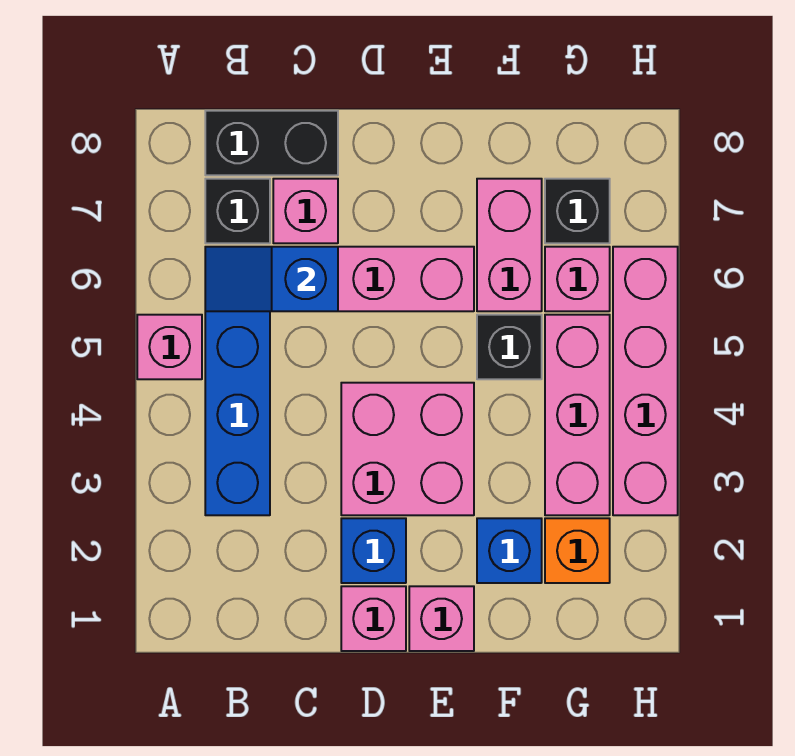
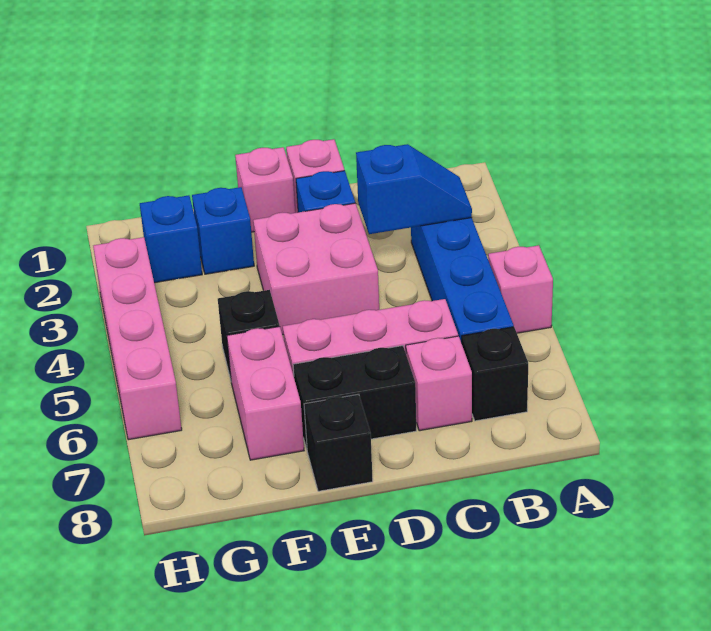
blue 1x2 slope [205,247,338,311] -> blue 1x2 slope moved to [356,144,472,234]
black 1x2 brick [205,111,338,175] -> black 1x2 brick moved to [293,346,416,449]
orange 1x1 brick [545,518,610,583] -> blue 1x1 brick [140,195,202,283]
pink 1x3 brick [545,315,610,515] -> none
pink 1x1 brick [545,247,610,311] -> none
black 1x1 brick [545,179,610,243] -> black 1x1 brick moved to [304,394,373,491]

